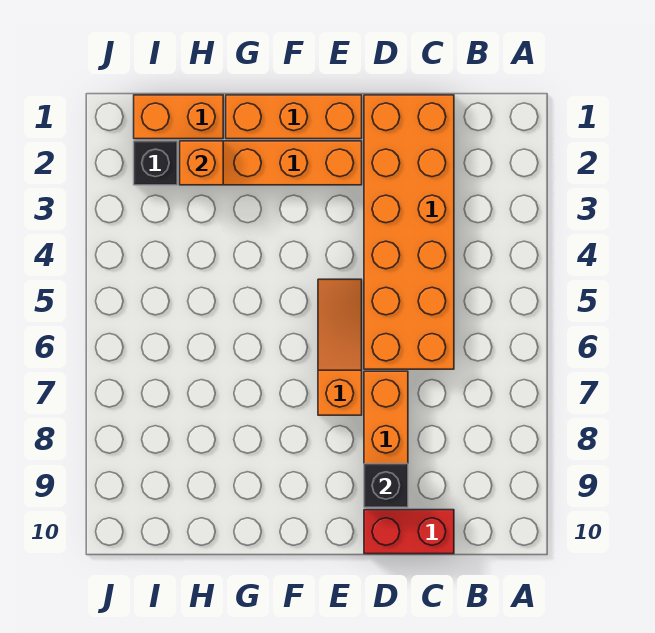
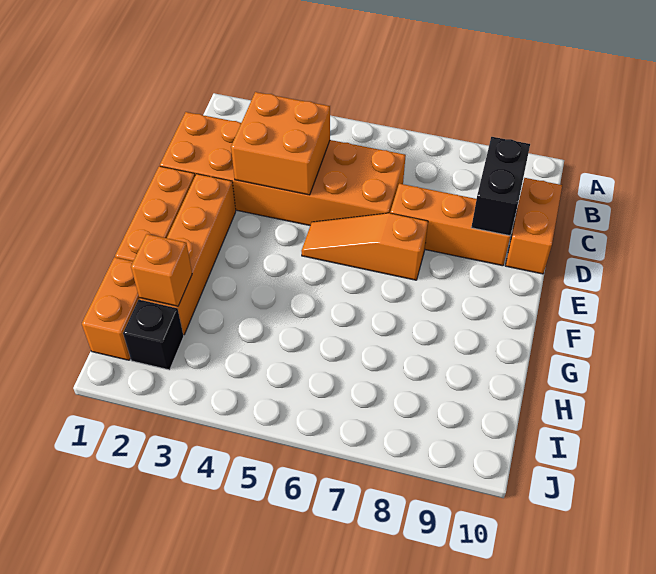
none -> orange 2x2 brick [231,92,330,195]
red 1x2 brick [364,510,454,554] -> orange 1x2 brick [505,178,562,274]
black 1x1 brick [364,464,408,507] -> black 1x2 brick [471,137,530,236]

